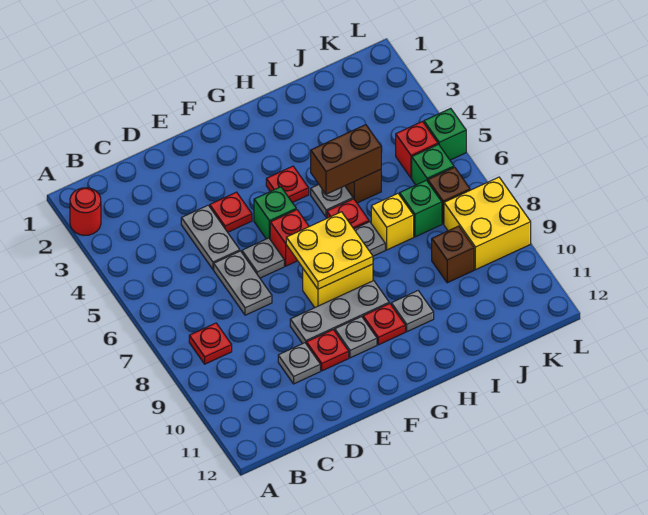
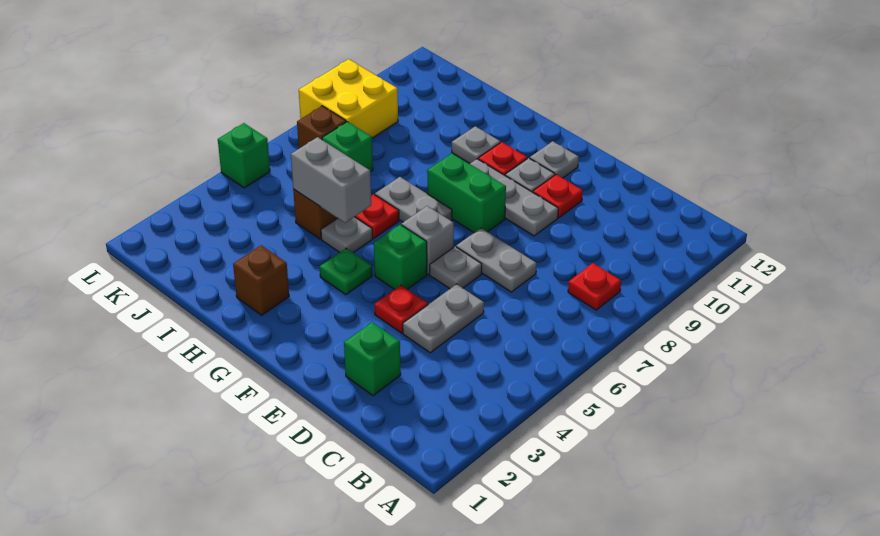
red 1x1 round brick [70,188,101,235] -> none
grey 1x2 plate [214,251,272,315] -> grey 1x2 plate turned to [456,228,537,292]
grey 1x1 plate [278,343,320,384] -> grey 1x1 plate moved to [530,141,579,178]
red 1x1 brick [270,210,309,266] -> grey 1x1 brick [401,206,454,274]
yellow 2x2 plate [286,212,373,289] -> none
yellow 1x2 brick [303,264,373,307] -> green 1x2 brick [427,153,506,232]
red 1x1 plate [266,166,309,203] -> green 1x1 plate [320,248,372,295]
brown 1x2 brick [311,125,381,194] -> grey 1x2 brick [291,137,371,223]
yellow 1x1 brick [371,194,414,250] -> none
brown 1x1 brick [432,226,474,283] -> brown 1x1 brick moved to [233,245,289,315]
red 1x1 brick [396,122,438,178] -> none
green 1x1 brick [412,144,454,185] -> green 1x1 brick moved to [344,322,401,396]

